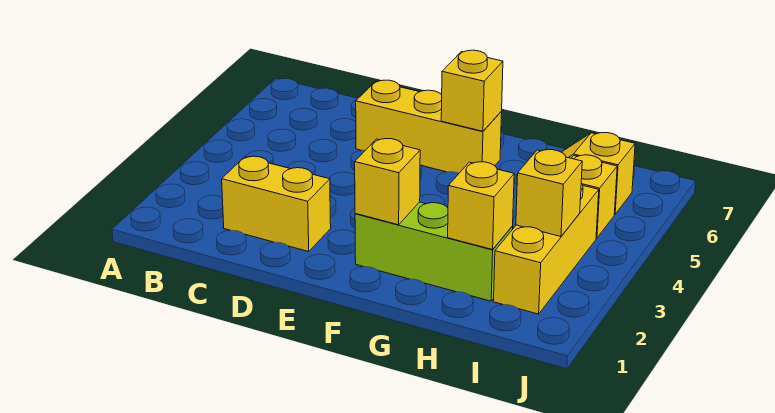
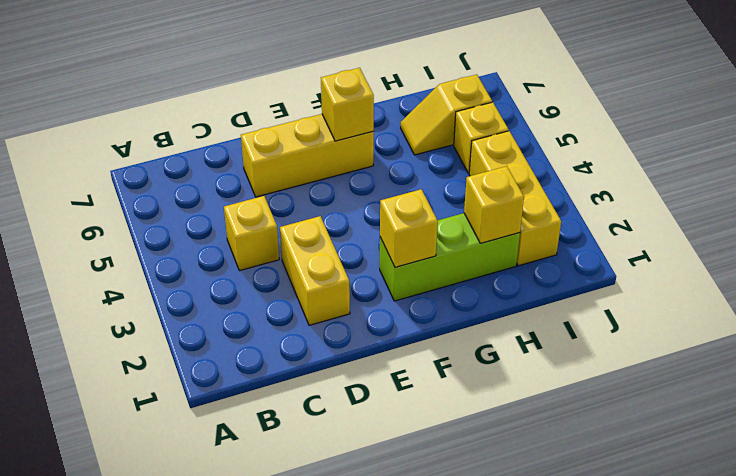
yellow 1x2 brick [222,156,331,252] -> yellow 1x2 brick turned to [280,216,350,325]
yellow 1x1 brick [516,150,582,237] -> yellow 1x1 brick moved to [224,196,279,271]

